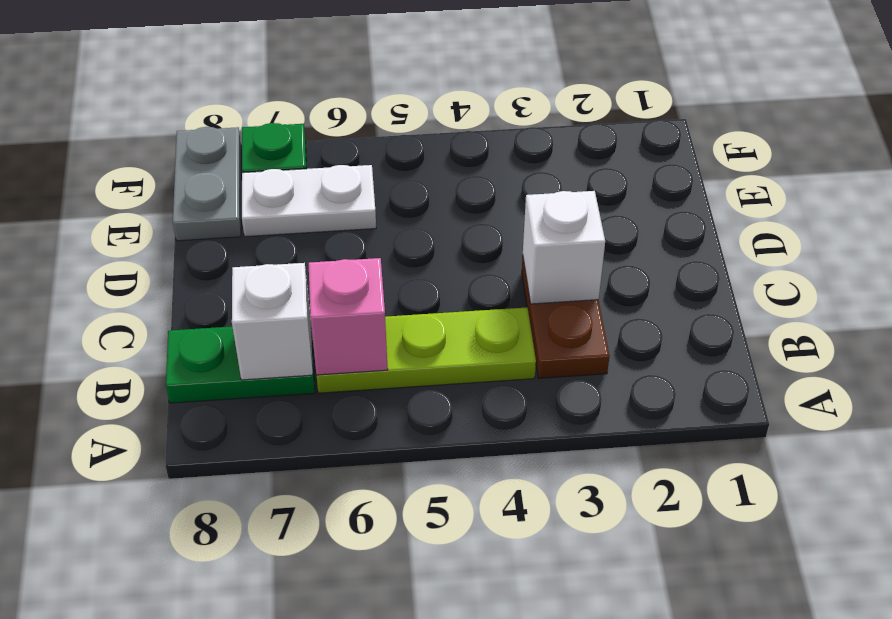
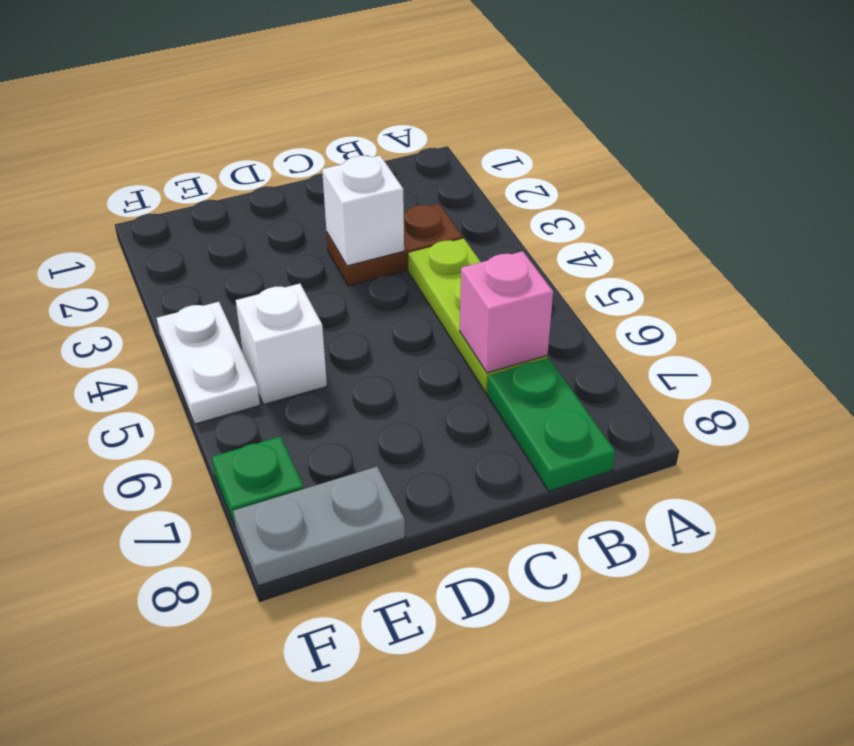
white 1x1 brick [232,263,313,380] -> white 1x1 brick moved to [236,284,327,404]
white 1x2 plate [242,165,376,237] -> white 1x2 plate moved to [157,302,260,424]

